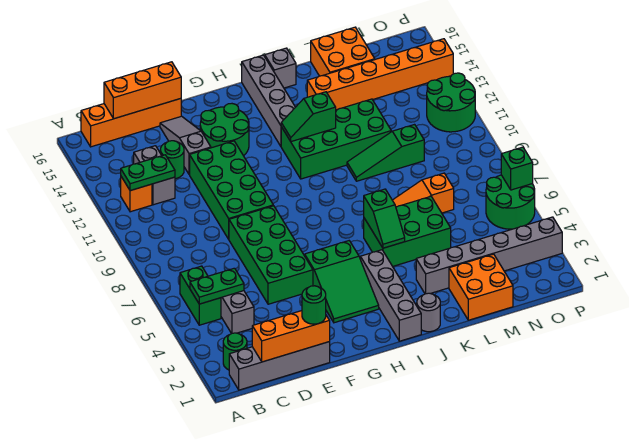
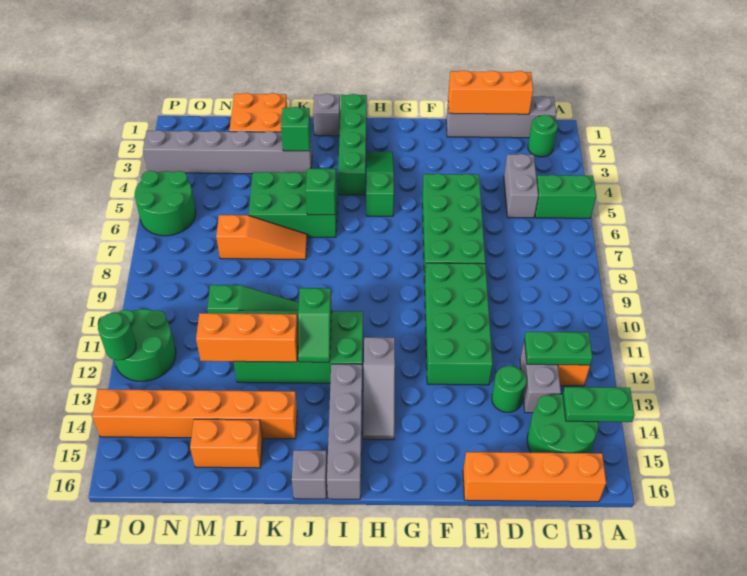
green 1x2 brick [180,266,221,325] -> green 1x2 brick turned to [535,175,596,218]
green 1x2 plate [190,268,244,304] -> green 1x2 plate moved to [563,387,634,422]
orange 1x3 brick [104,62,181,119] -> orange 1x3 brick moved to [196,313,298,362]
green 1x1 round brick [302,286,326,324] -> green 1x1 round brick moved to [98,312,136,360]
grey 1x3 slope [160,116,211,175] -> grey 1x3 slope moved to [363,337,395,440]
green 2x2 round brick [200,104,249,156] -> green 2x2 round brick moved to [527,394,598,453]
green 2x3 slope [305,241,379,323] -> green 1x3 slope [366,152,394,216]
grey 1x4 brick [360,250,421,341] -> green 1x4 brick [338,94,367,195]
green 1x2 slope [281,92,336,142] -> green 1x2 slope turned to [298,288,332,362]
grey 1x1 round brick [417,293,440,332] -> grey 1x1 brick [313,94,340,136]
orange 2x2 brick [311,27,375,76] -> orange 1x2 brick [190,419,263,468]
green 1x1 brick [501,147,533,190] -> green 1x1 brick moved to [281,107,311,151]

